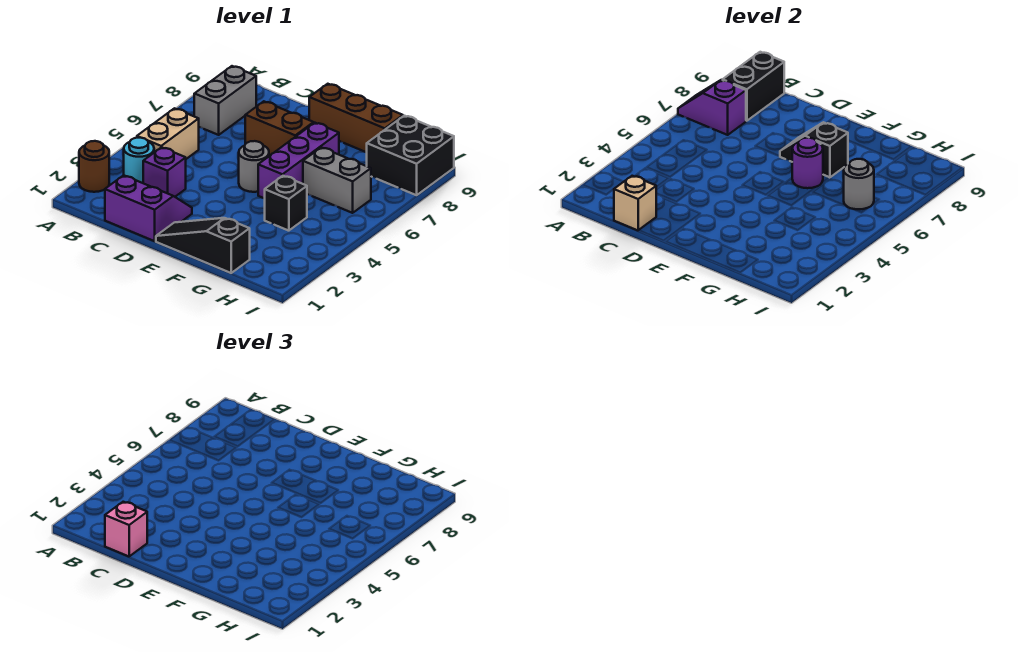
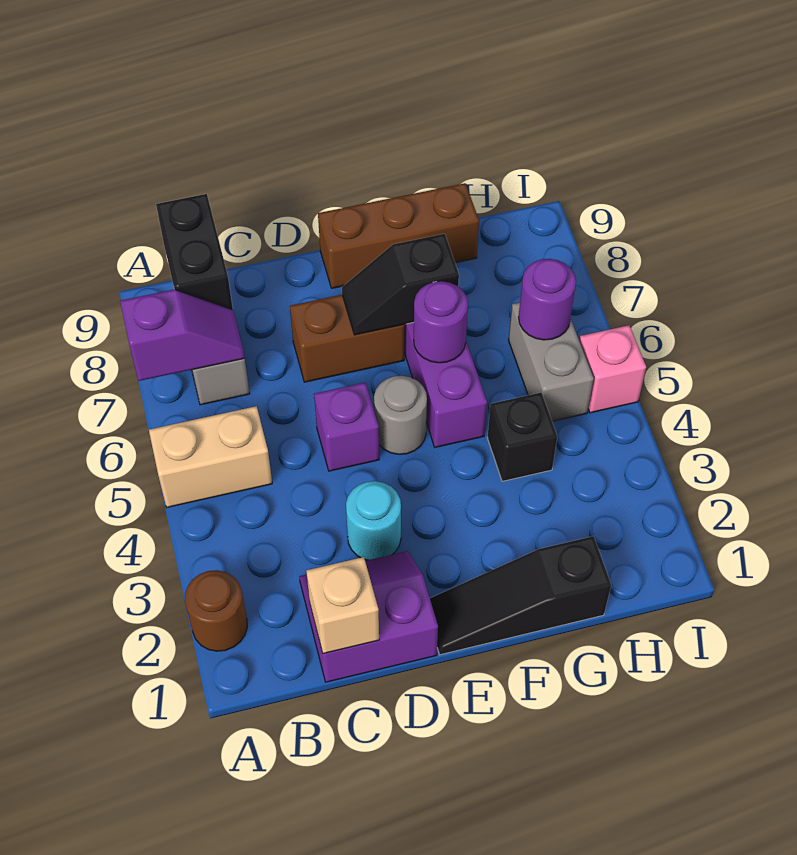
purple 1x2 slope [678,80,746,135] -> purple 1x2 slope turned to [120,289,245,381]
cyan 1x1 round brick [124,138,154,183] -> cyan 1x1 round brick moved to [346,481,401,560]
tan 1x2 brick [137,108,199,159] -> tan 1x2 brick turned to [149,406,272,507]
pink 1x1 brick [105,502,147,556] -> pink 1x1 brick moved to [579,325,646,413]
purple 1x1 brick [143,147,186,197] -> purple 1x1 brick moved to [314,383,379,471]
grey 1x2 brick [303,147,371,213] -> grey 1x2 brick turned to [509,302,594,421]
grey 1x1 round brick [844,159,874,209] -> purple 1x1 round brick [519,259,576,340]
black 2x2 brick [367,116,454,195] -> none

